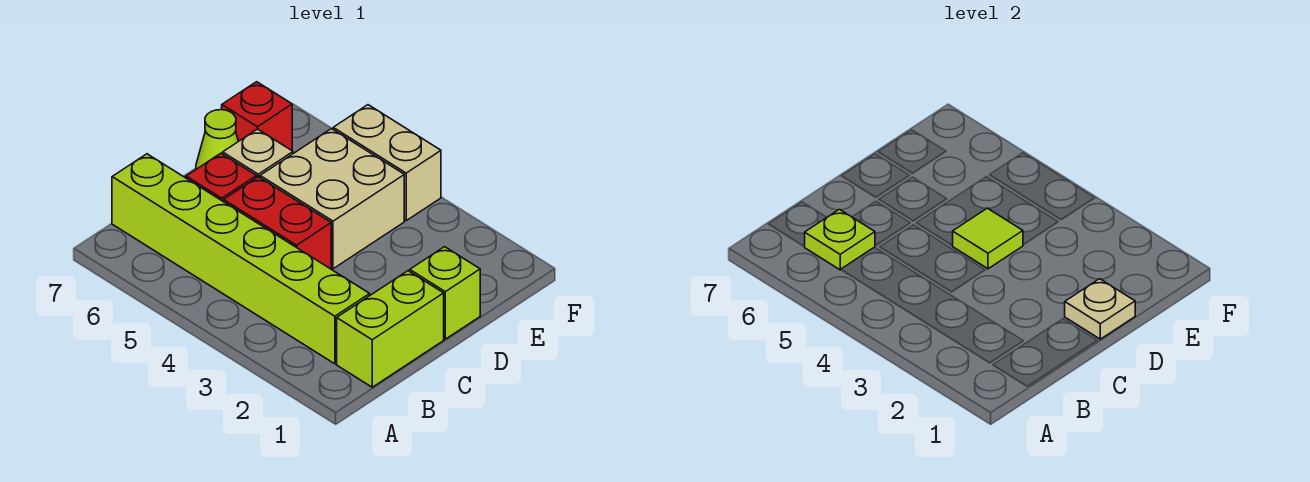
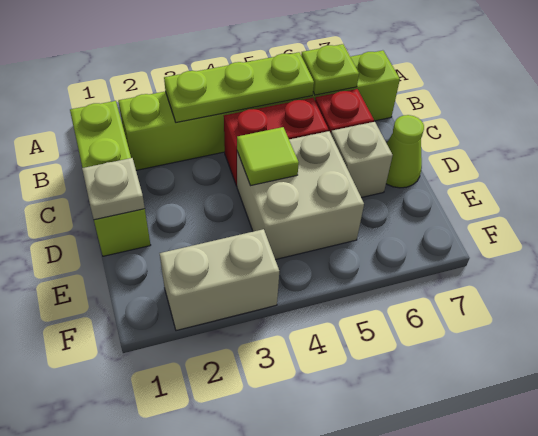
none -> lime 1x3 plate [164,52,314,122]
red 1x1 brick [222,82,292,150] -> none
tan 1x2 brick [333,105,441,220] -> tan 1x2 brick moved to [160,229,279,331]

